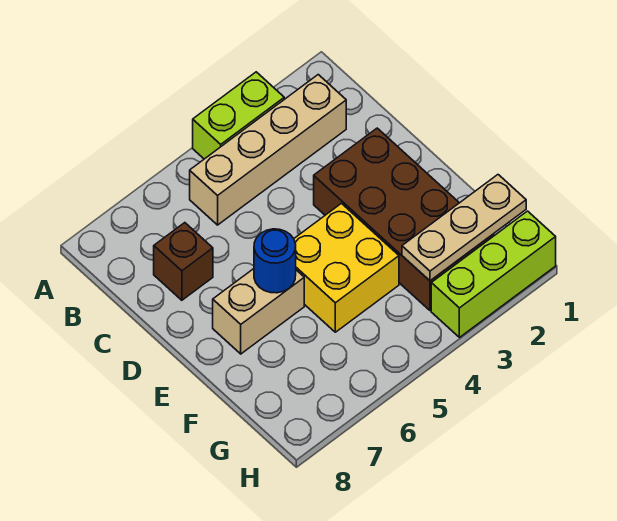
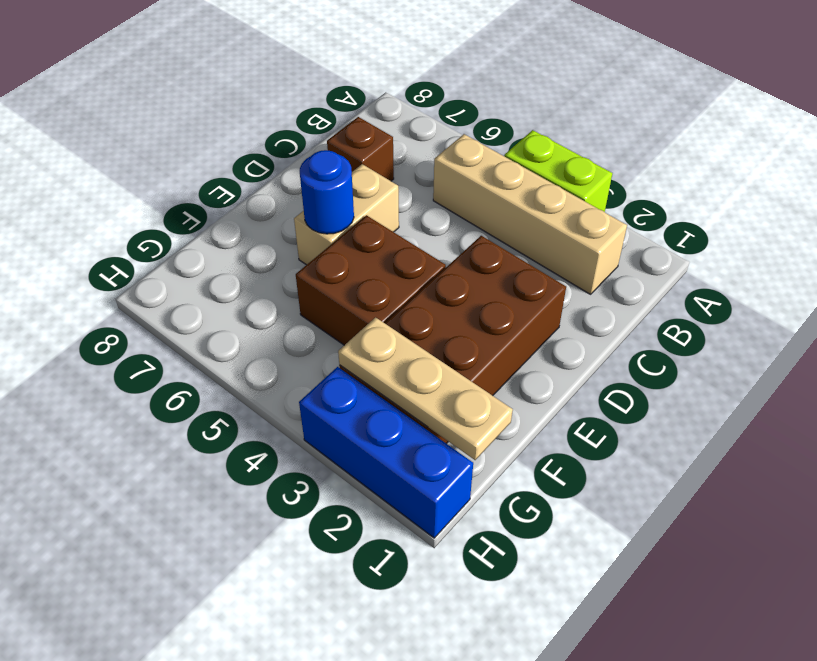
yellow 2x2 brick [294,203,399,332] -> brown 2x2 brick [296,215,446,345]
tan 1x2 brick [213,269,304,354] -> tan 1x2 brick turned to [294,164,399,265]
lime 1x3 brick [431,211,556,337] -> blue 1x3 brick [299,367,473,538]

